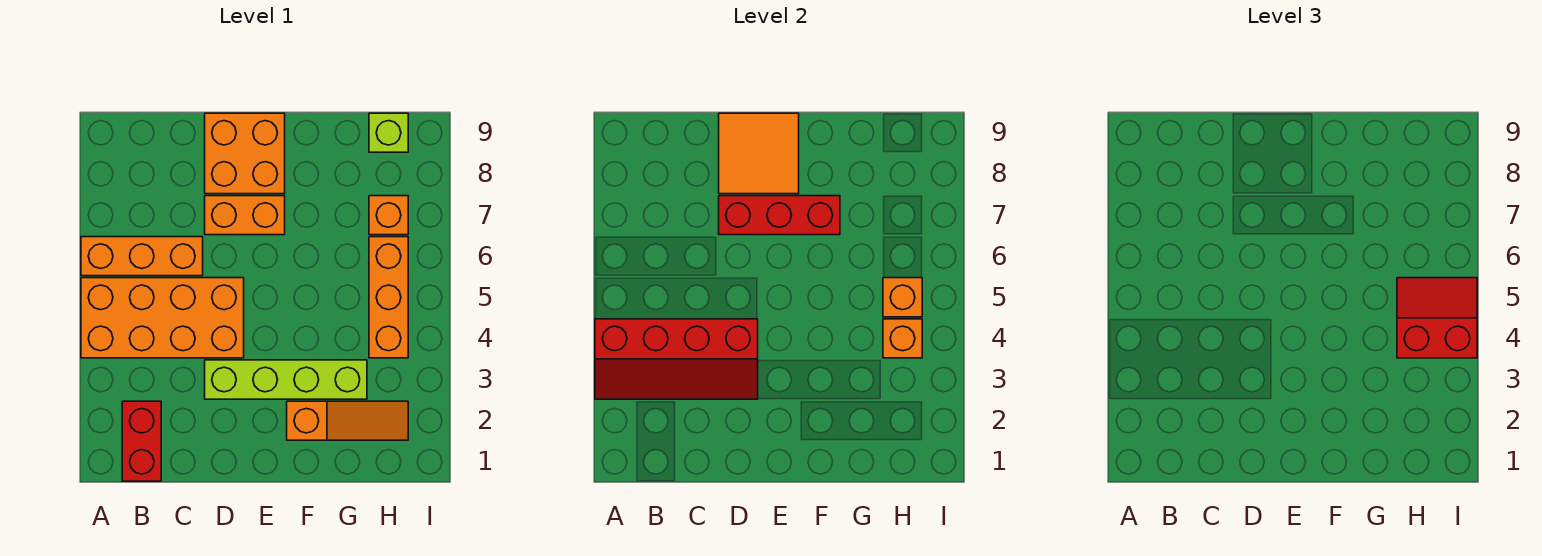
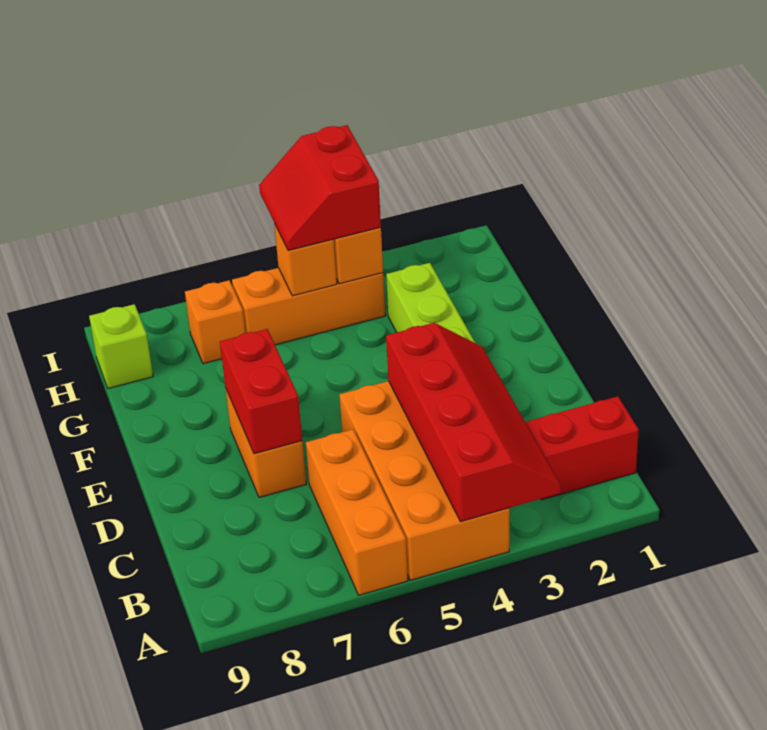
red 1x3 brick [719,196,840,235] -> red 1x2 brick [220,329,302,454]
orange 2x2 brick [205,113,285,194] -> none
orange 2x2 tile [719,113,799,194] -> none
orange 1x3 slope [287,401,408,440] -> none

